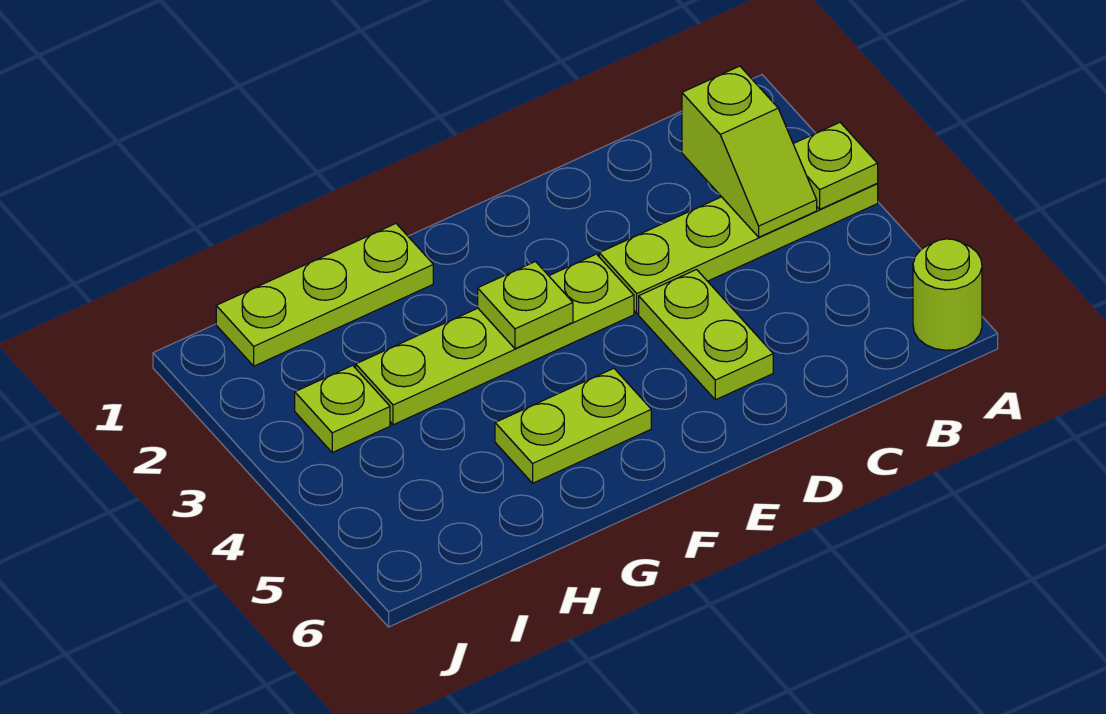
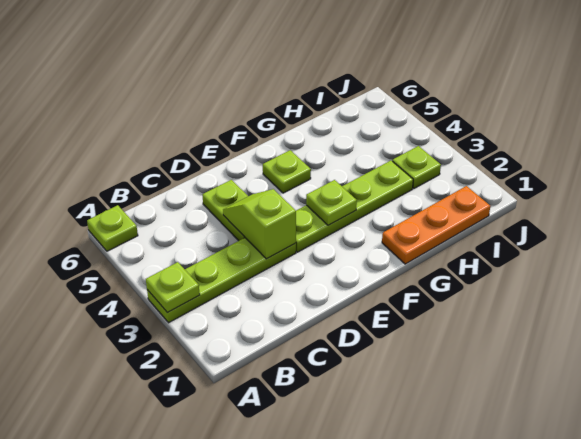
lime 1x1 round brick [913,239,982,350] -> lime 1x1 plate [87,205,138,251]
lime 1x2 slope [682,66,817,237] -> lime 1x2 slope moved to [223,189,296,259]
lime 1x2 plate [495,368,651,483] -> lime 1x1 plate [263,150,311,193]
lime 1x3 plate [216,224,433,366] -> orange 1x3 plate [382,186,490,264]

